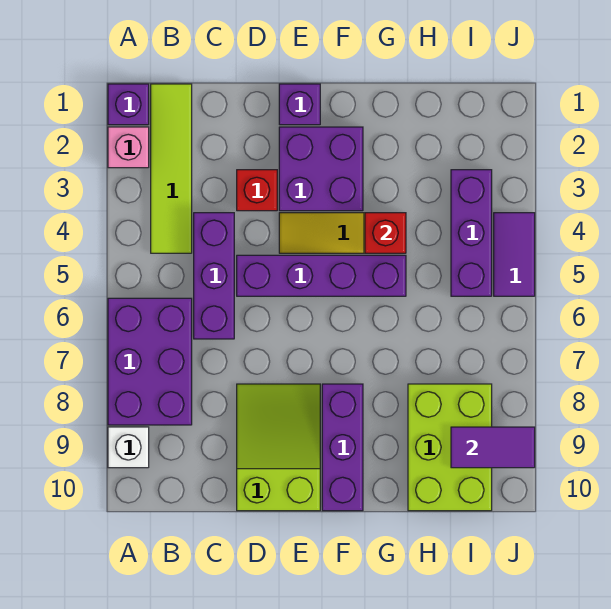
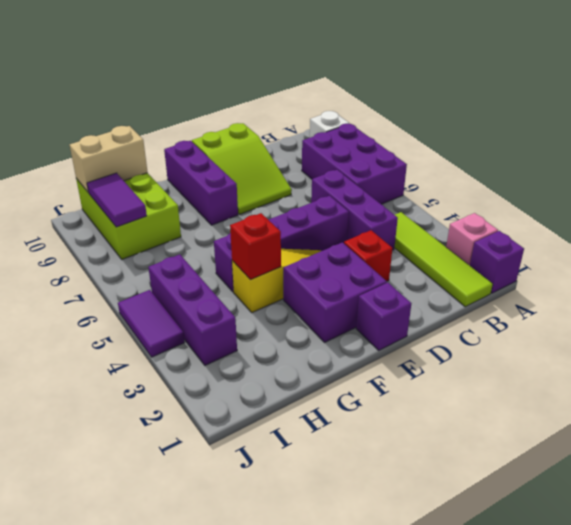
none -> tan 1x2 brick [70,126,148,192]
purple 1x2 tile [451,427,535,468] -> purple 1x2 tile turned to [87,173,147,227]

